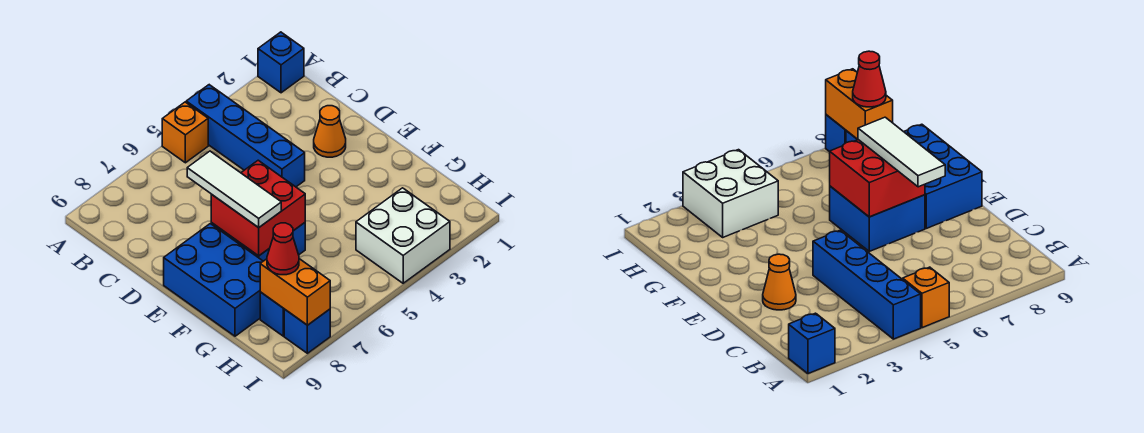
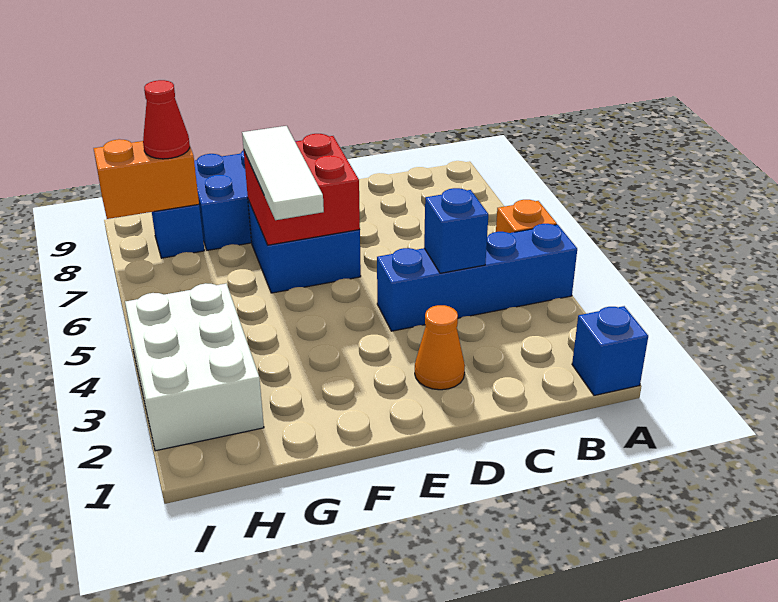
white 1x3 tile [187,151,281,228] -> white 1x3 tile turned to [242,126,324,220]
white 2x2 brick [356,188,450,283] -> white 2x3 brick [125,283,264,451]
blue 1x1 brick [284,309,330,353] -> blue 1x1 brick moved to [424,188,488,273]

